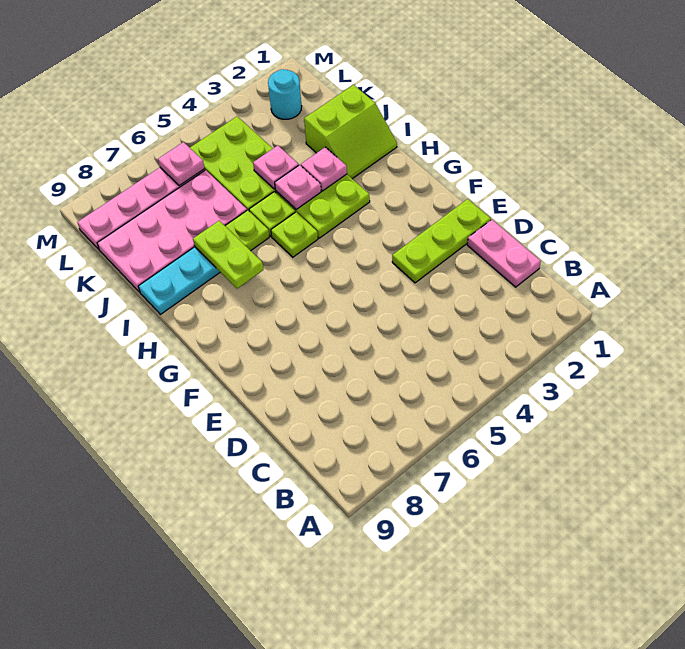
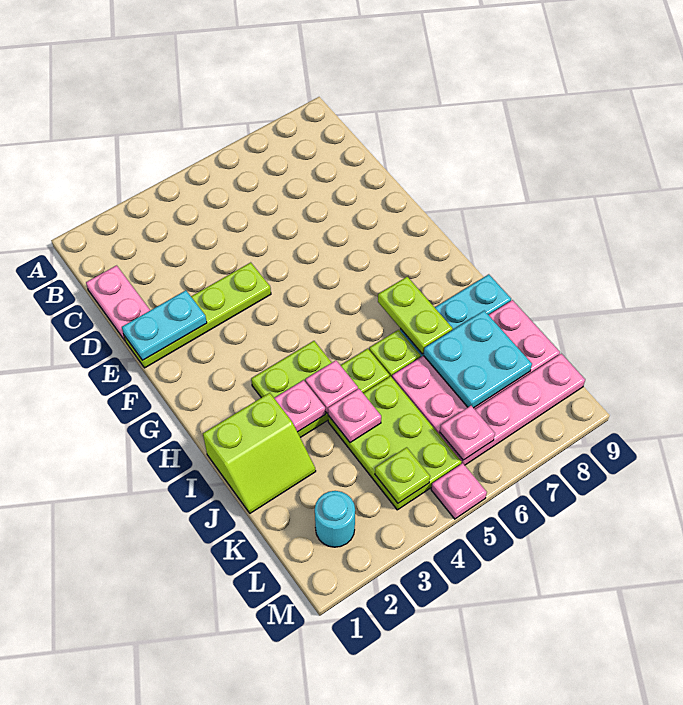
lime 1x3 plate [392,199,491,283] -> lime 1x4 plate [124,262,271,368]
none -> cyan 1x2 plate [122,290,207,360]
lime 1x1 plate [271,212,318,257] -> lime 1x1 plate moved to [375,447,430,503]
lime 2x2 slope [304,85,397,179] -> lime 2x2 slope turned to [203,393,316,513]
none -> cyan 2x2 plate [423,311,532,408]
none -> pink 1x1 plate [431,463,487,519]

